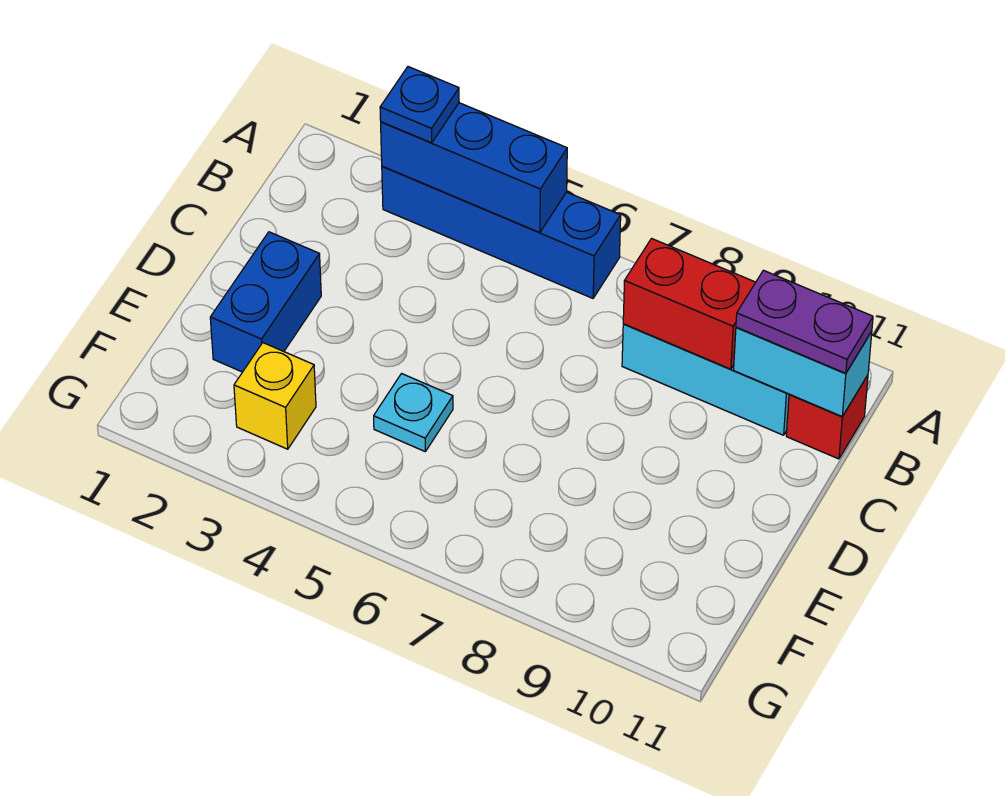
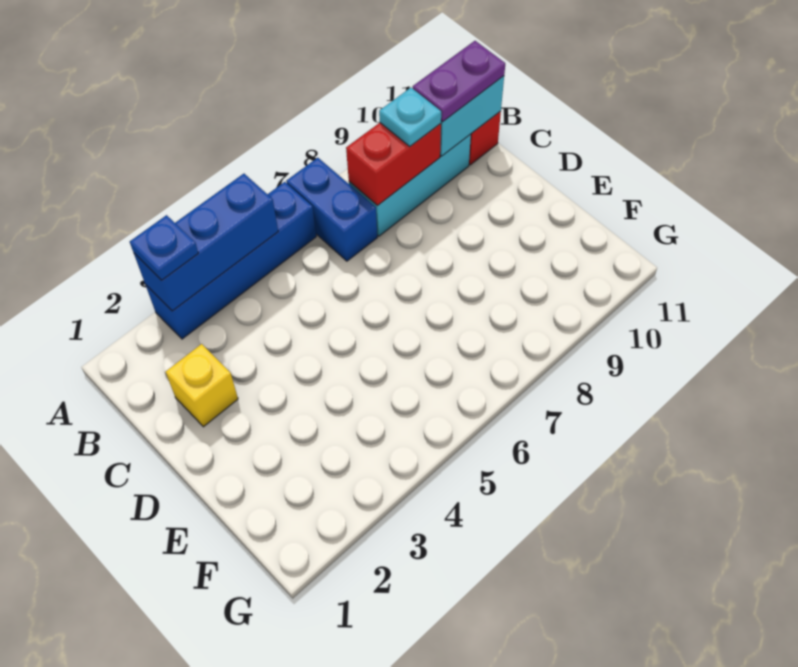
blue 1x2 brick [210,232,321,372] -> blue 1x2 brick moved to [286,158,377,261]
cyan 1x1 plate [374,374,453,451] -> cyan 1x1 plate moved to [379,88,441,146]
yellow 1x1 brick [234,343,316,449] -> yellow 1x1 brick moved to [166,344,238,427]

